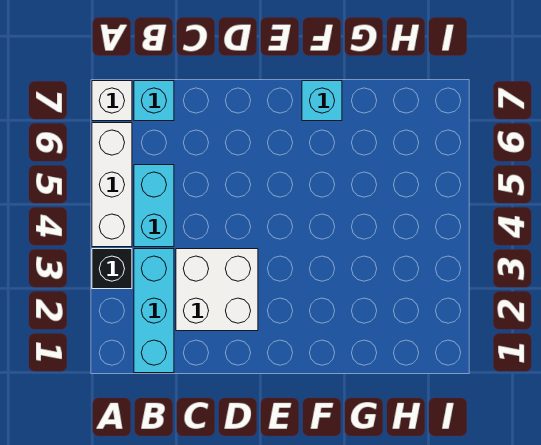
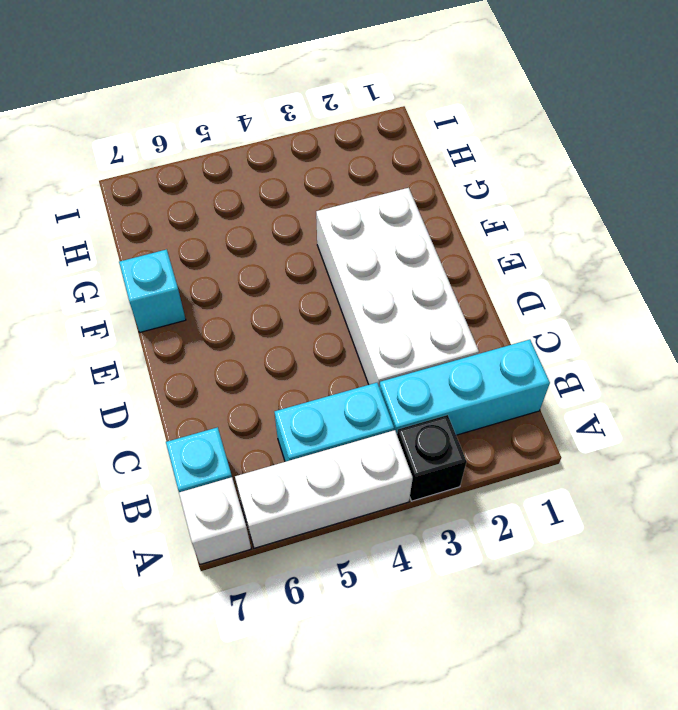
white 2x2 brick [176,249,258,331] -> white 2x4 brick [316,188,479,387]

